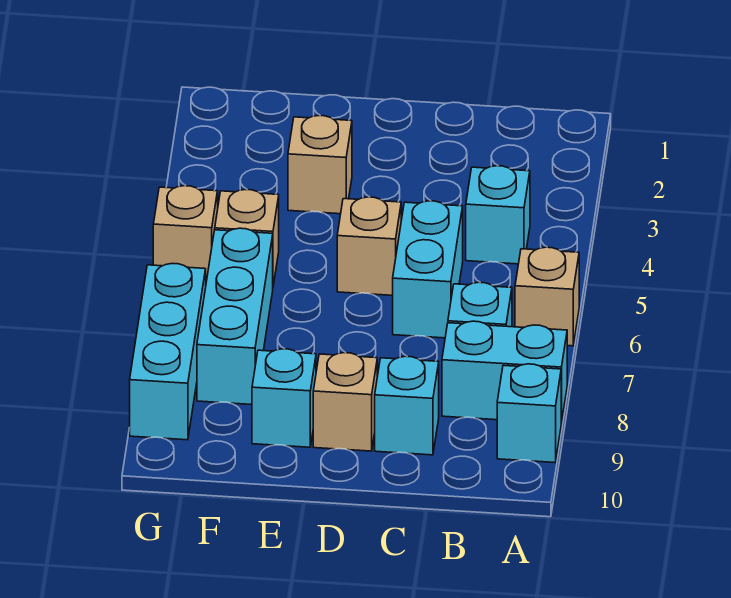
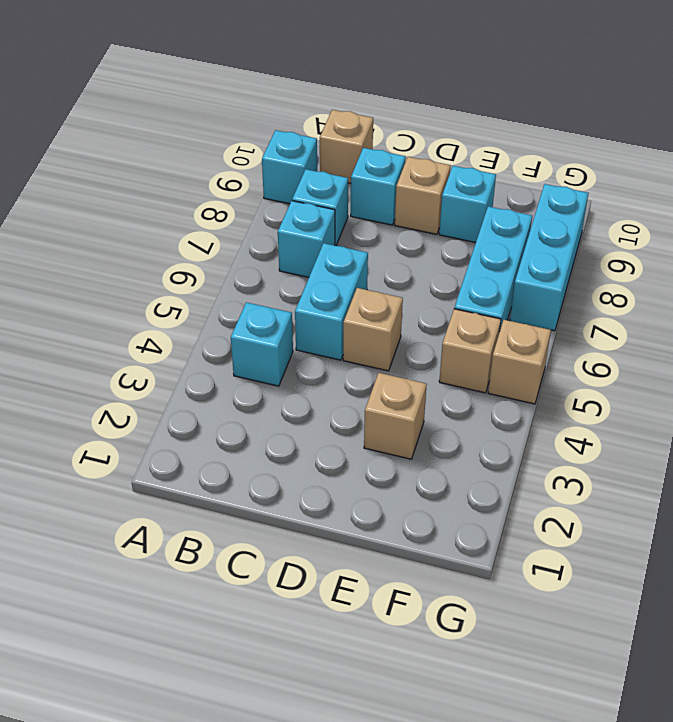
tan 1x1 brick [515,247,579,346] -> tan 1x1 brick moved to [320,110,373,183]
cyan 1x2 brick [442,321,567,423] -> cyan 1x1 brick [292,169,348,246]

